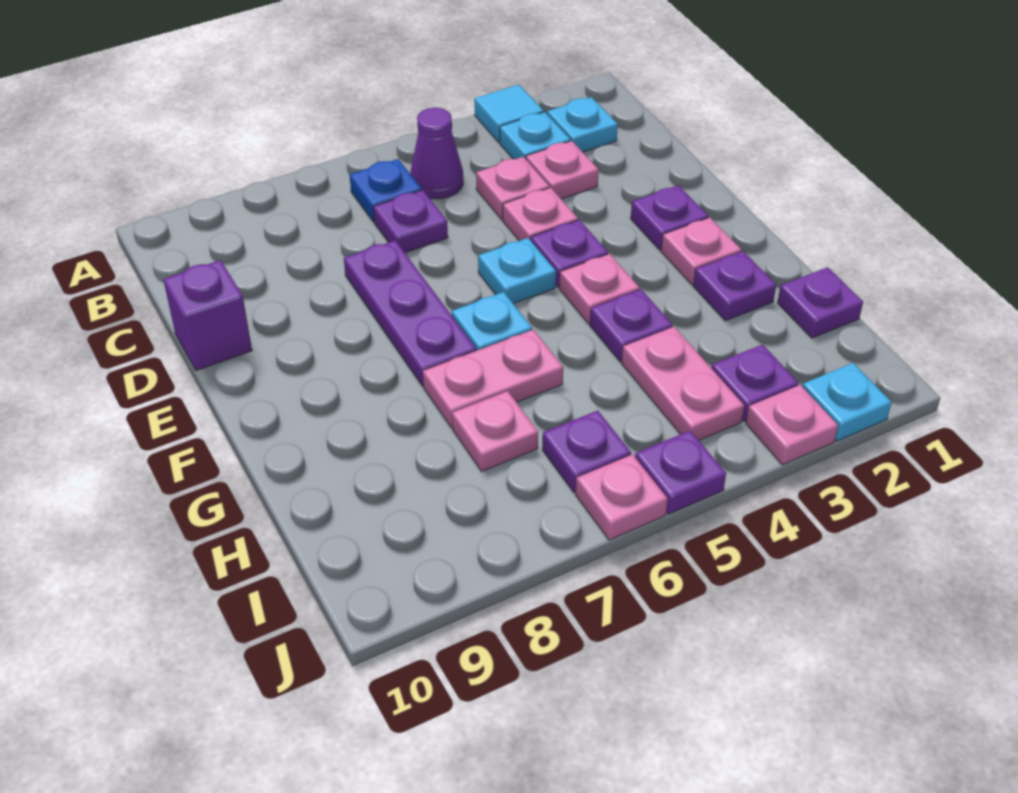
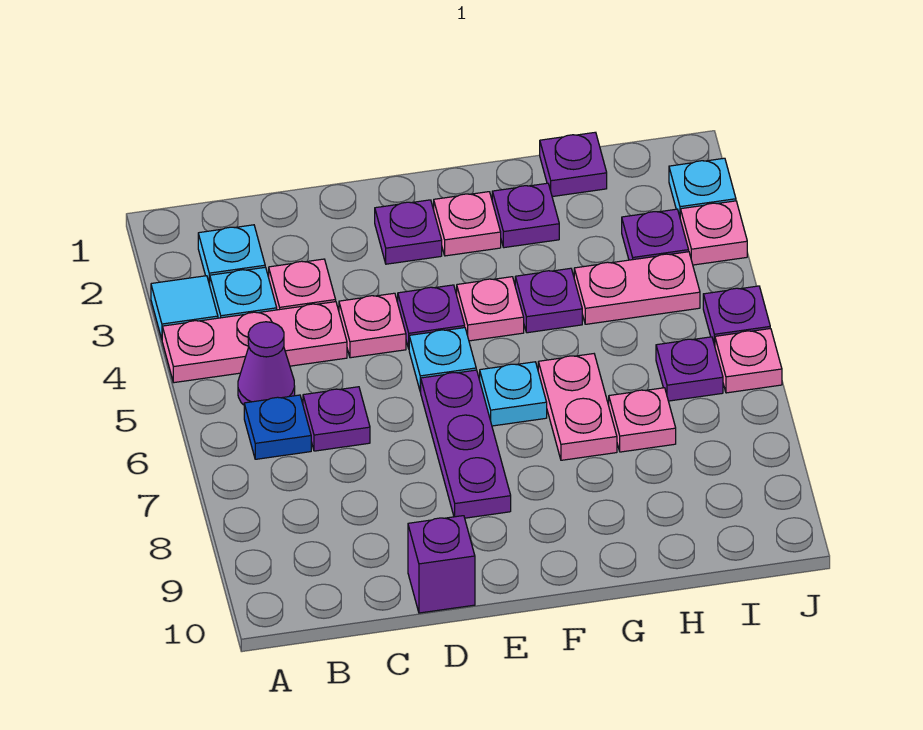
pink 1x1 plate [476,157,549,219] -> pink 1x3 plate [162,302,347,383]
purple 1x3 plate [344,241,476,386] -> purple 1x3 plate turned to [421,370,511,518]

